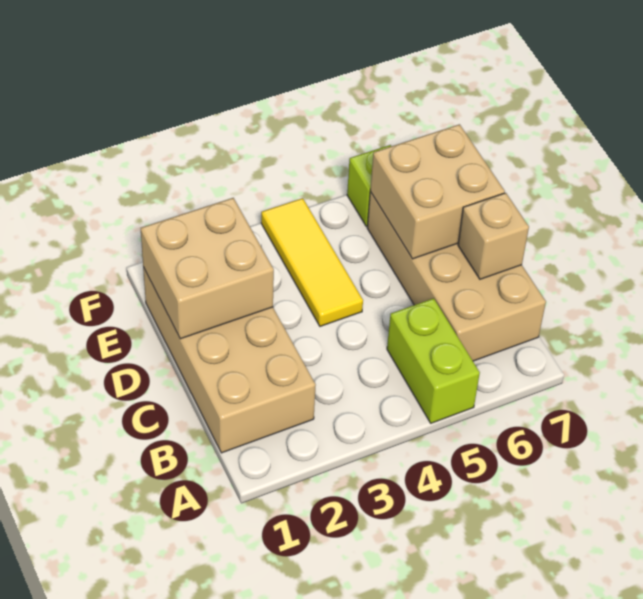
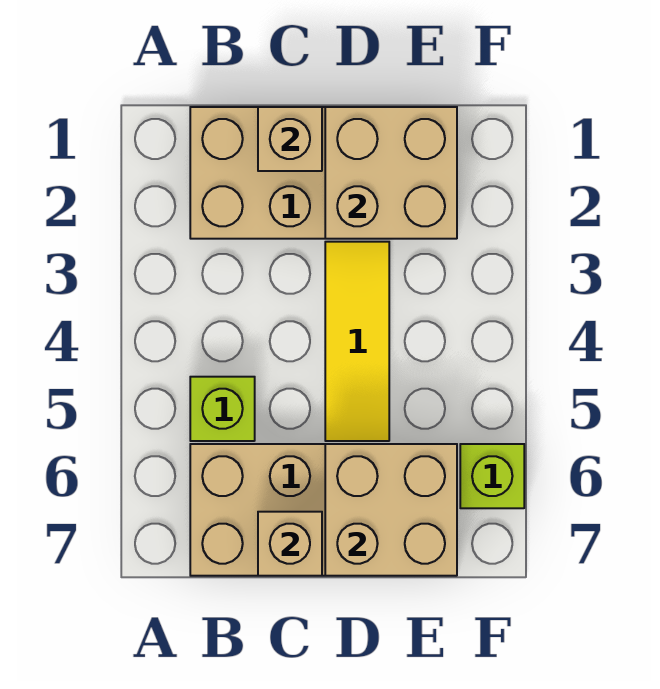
lime 1x2 brick [387,298,480,423] -> lime 1x1 brick [190,377,255,441]
none -> tan 1x1 brick [258,107,322,171]
yellow 1x3 tile [261,198,363,326] -> yellow 1x3 tile turned to [325,242,389,441]

